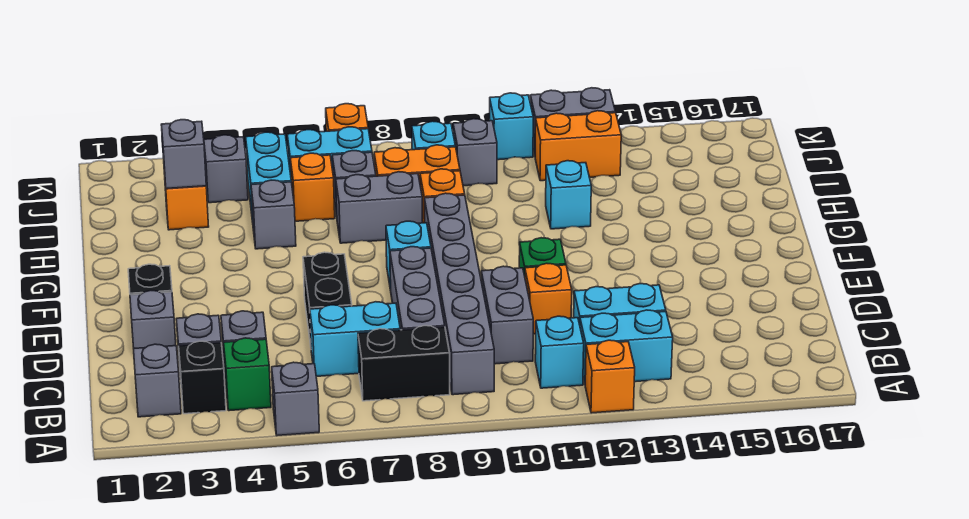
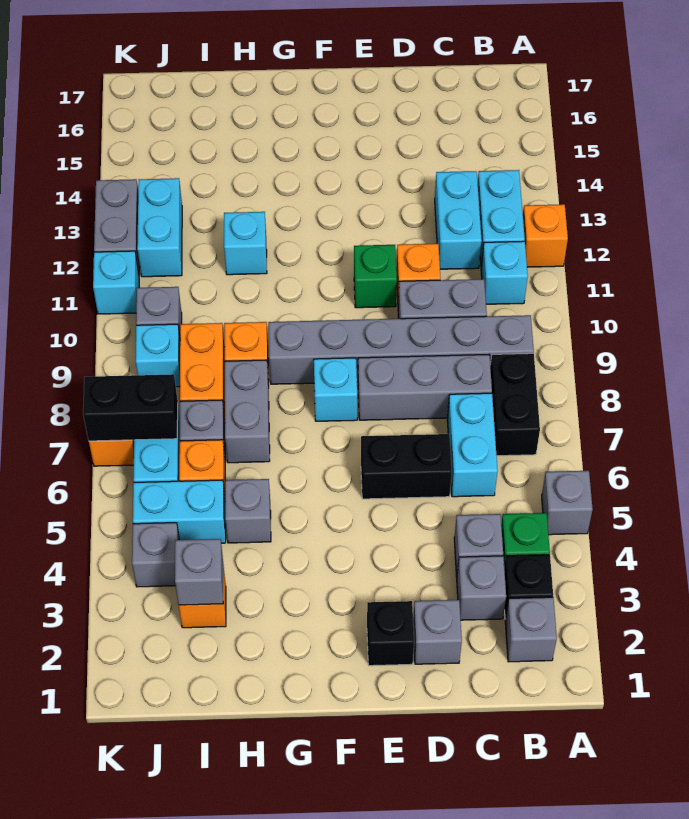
none -> black 1x2 brick [83,374,178,441]
orange 1x2 brick [535,111,621,181] -> cyan 1x2 brick [137,178,182,277]

